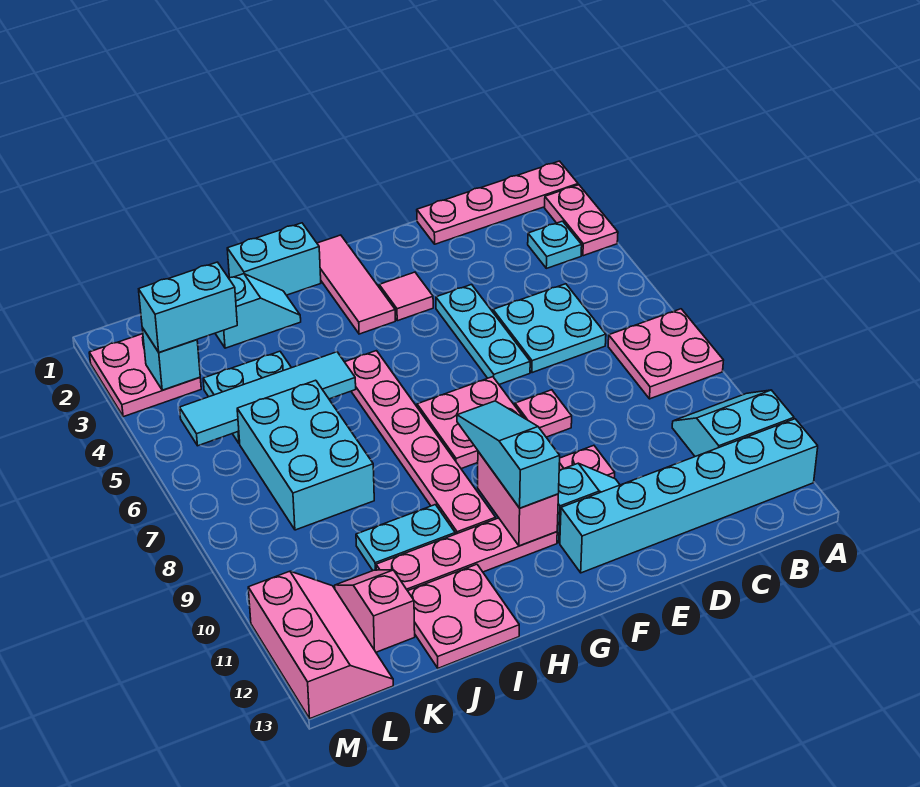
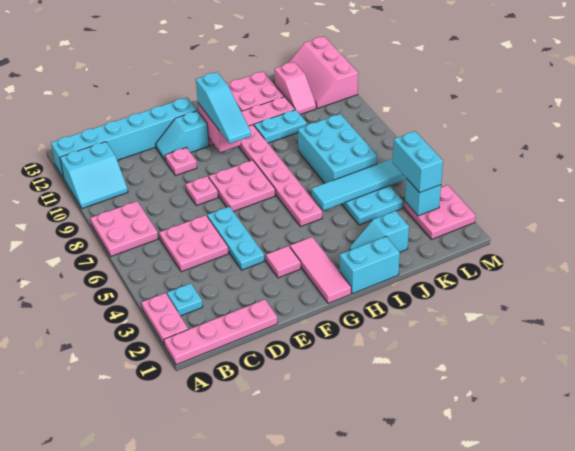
cyan 2x2 plate [493,284,606,373] -> pink 2x2 plate [159,215,229,272]
cyan 1x2 brick [139,262,237,352] -> cyan 1x2 brick turned to [393,131,443,193]

